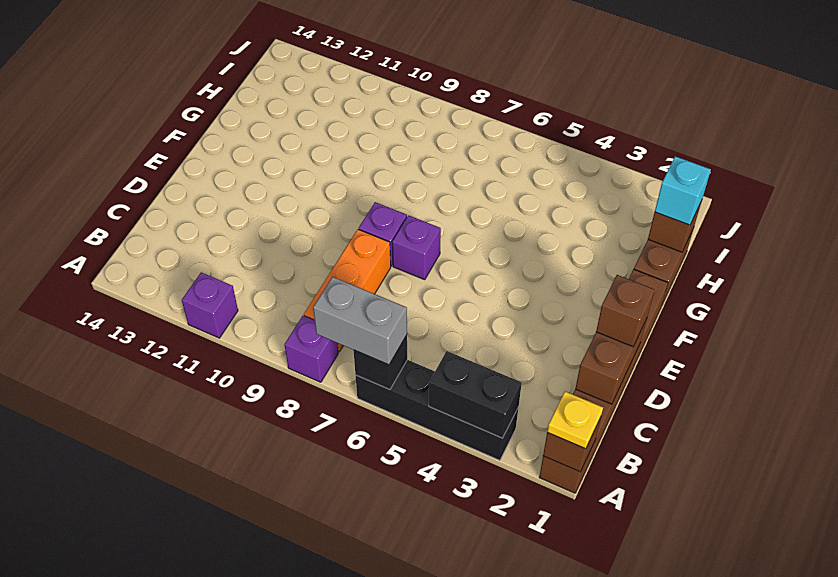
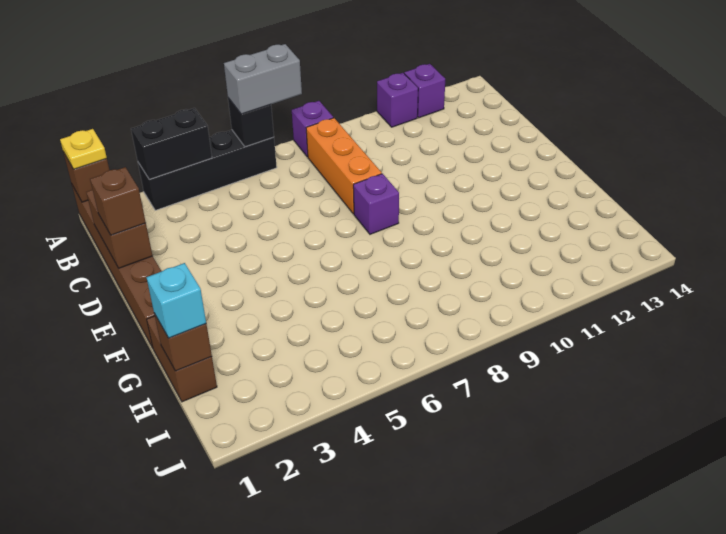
purple 1x1 brick [392,215,441,280] -> purple 1x1 brick moved to [404,64,445,118]

